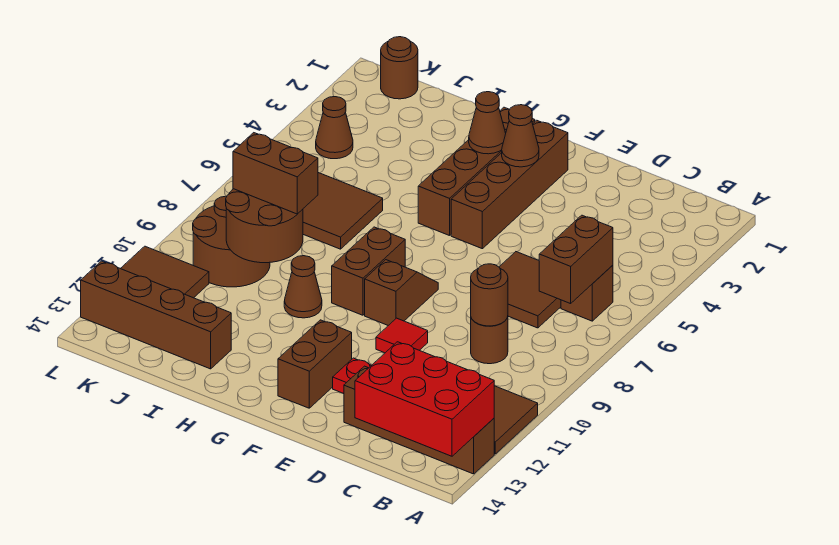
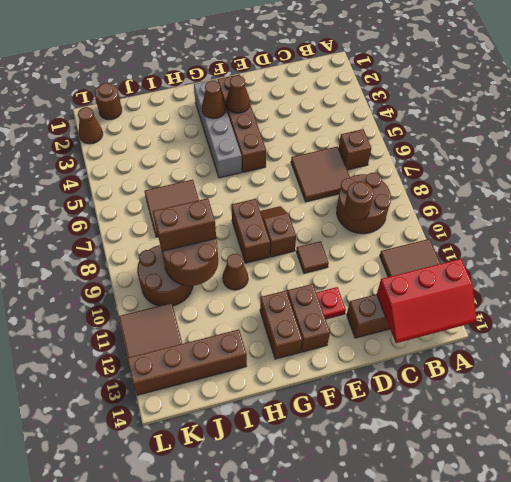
red 2x3 brick [355,342,494,456] -> red 2x3 slope [377,259,477,343]
brown 1x2 brick [539,215,613,304] -> brown 1x2 brick moved to [260,291,302,359]
brown 1x1 round brick [471,317,508,364] -> brown 2x2 round brick [337,173,391,234]
red 1x1 tile [376,318,428,353] -> brown 1x1 tile [296,241,329,273]
brown 1x4 brick [418,107,535,236] -> grey 1x4 brick [194,80,242,178]
brown 1x1 cone [316,97,353,159] -> brown 1x1 cone moved to [78,107,103,144]

